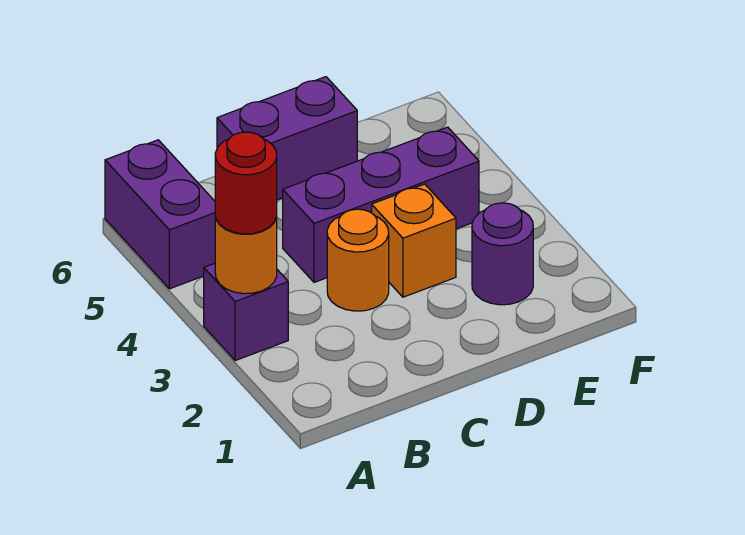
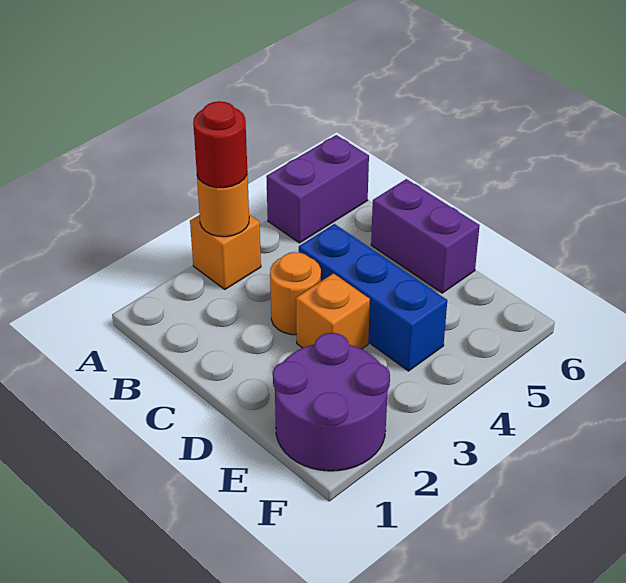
purple 1x1 brick [204,263,288,361] -> orange 1x1 brick [190,215,261,289]
purple 1x3 brick [283,127,479,282] -> blue 1x3 brick [299,224,447,371]
purple 1x1 round brick [472,203,533,305] -> purple 2x2 round brick [273,333,390,471]

